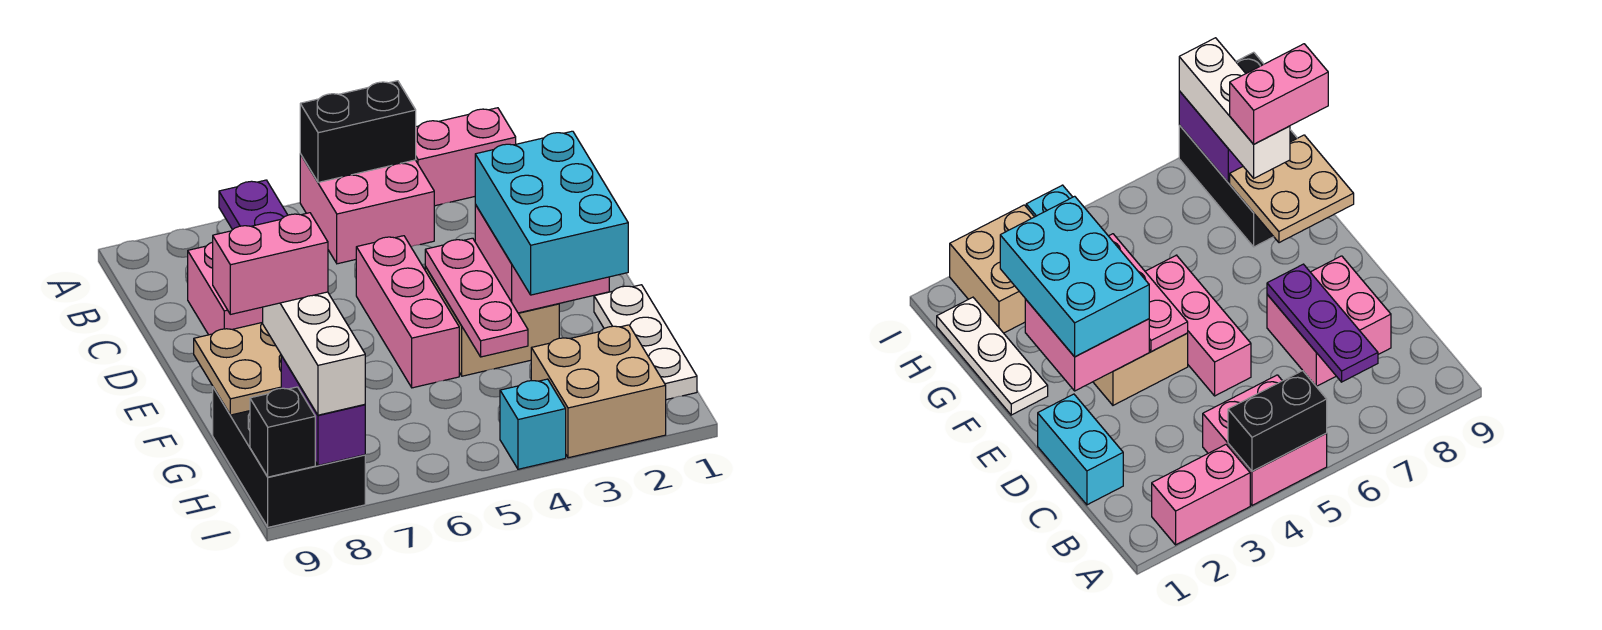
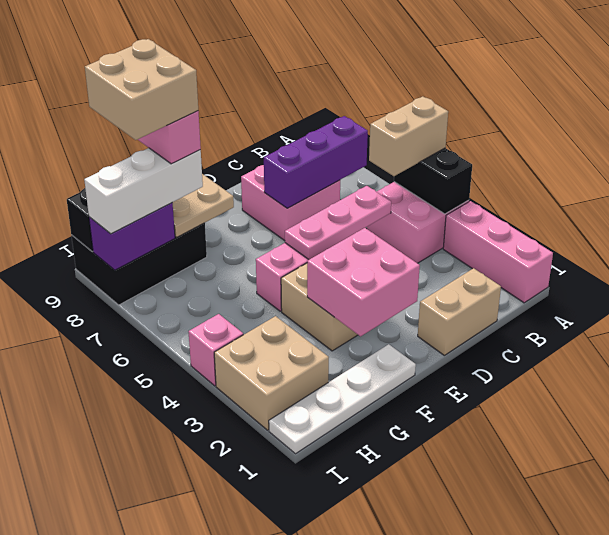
pink 1x2 brick [416,108,516,206] -> pink 1x3 brick [443,201,553,303]
none -> tan 1x2 brick [369,96,448,176]
purple 1x3 plate [219,180,287,230] -> purple 1x3 brick [264,116,368,208]
cyan 1x2 brick [1038,394,1123,505] -> tan 1x2 brick [418,268,501,355]
cyan 2x3 brick [475,131,628,295] -> none
pink 1x3 plate [425,238,528,357] -> pink 1x3 plate moved to [285,186,391,259]
white 1x3 plate [594,285,697,400] -> white 1x4 plate [269,344,416,454]
none -> tan 2x2 brick [85,39,198,140]
cyan 1x1 brick [500,379,566,469] -> pink 1x1 brick [188,314,243,386]

